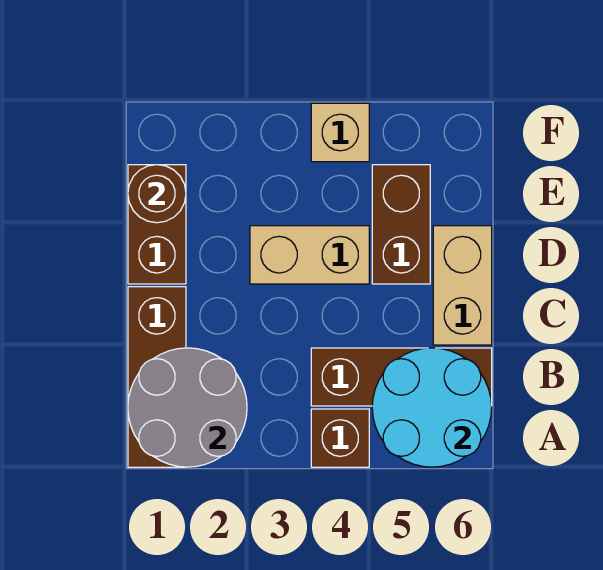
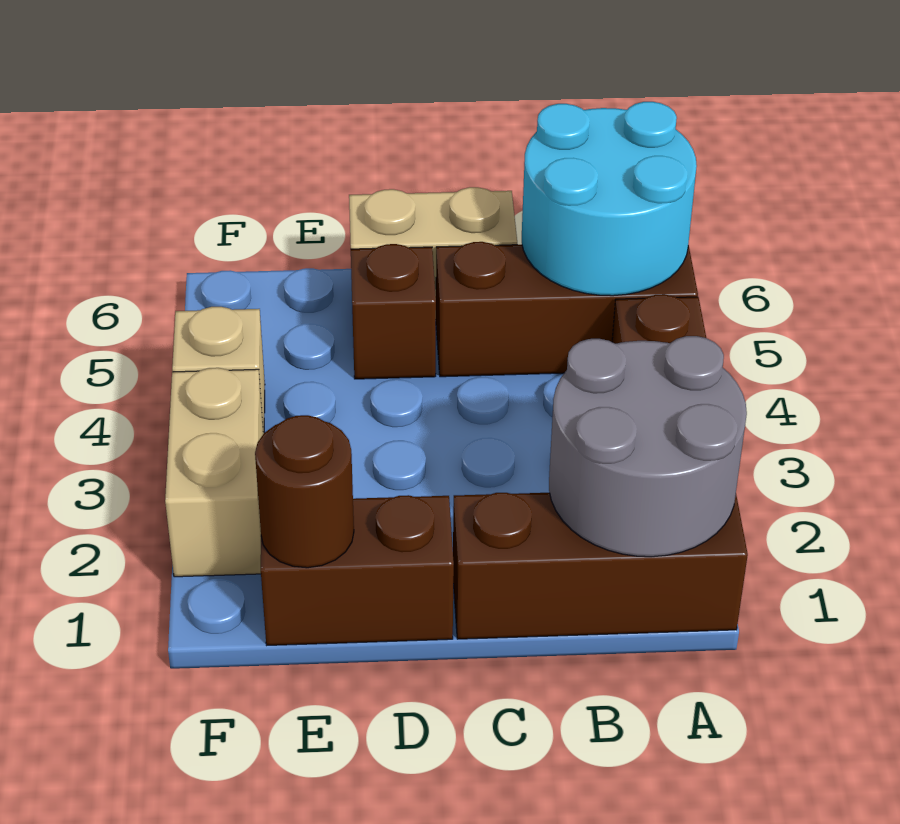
brown 1x3 brick [311,348,492,406] -> brown 1x3 brick turned to [436,242,698,377]
tan 1x2 brick [250,226,369,284] -> tan 1x2 brick moved to [165,368,263,577]
brown 1x2 brick [372,165,430,284] -> brown 1x1 brick [351,244,436,379]

